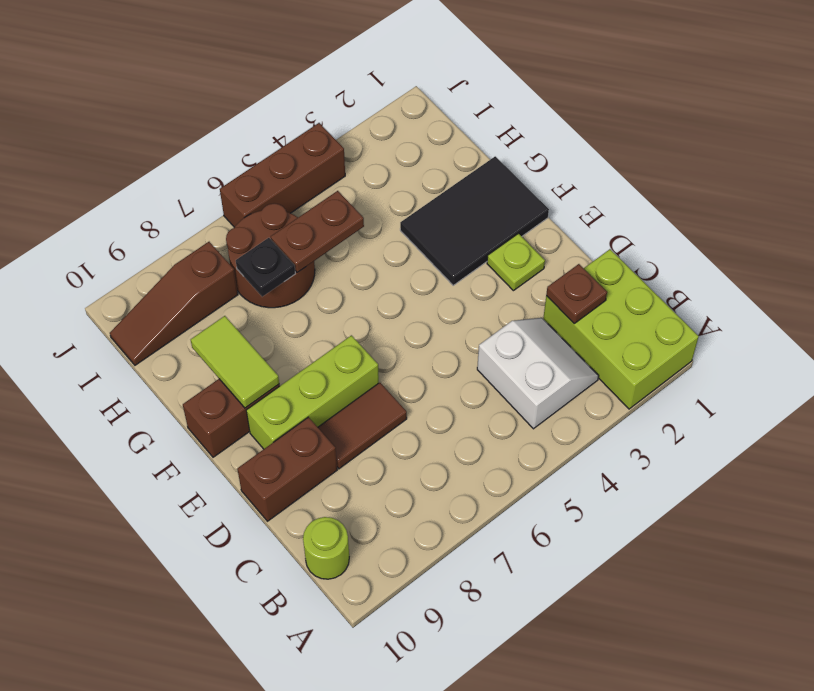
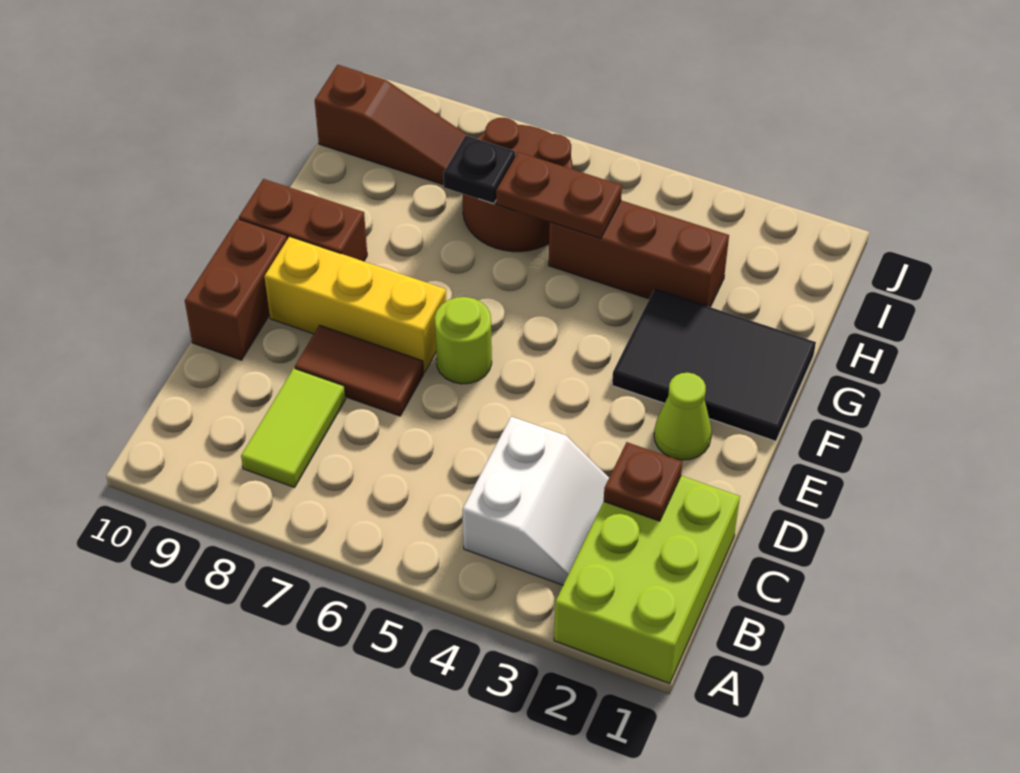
lime 1x1 round brick [303,517,349,579] -> lime 1x1 round brick moved to [435,297,492,384]
brown 1x2 brick [237,417,337,521] -> brown 1x2 brick turned to [185,219,287,360]
lime 1x1 plate [487,233,545,291] -> lime 1x1 cone [654,373,712,460]
lime 1x3 brick [246,335,379,449] -> yellow 1x3 brick [264,236,446,372]
lime 1x2 tile [191,316,279,408] -> lime 1x2 tile moved to [241,368,346,487]
brown 1x3 slope [110,242,238,365] -> brown 1x3 slope turned to [315,65,468,185]
brown 1x3 brick [220,123,345,227] -> brown 1x3 brick moved to [549,200,729,307]

